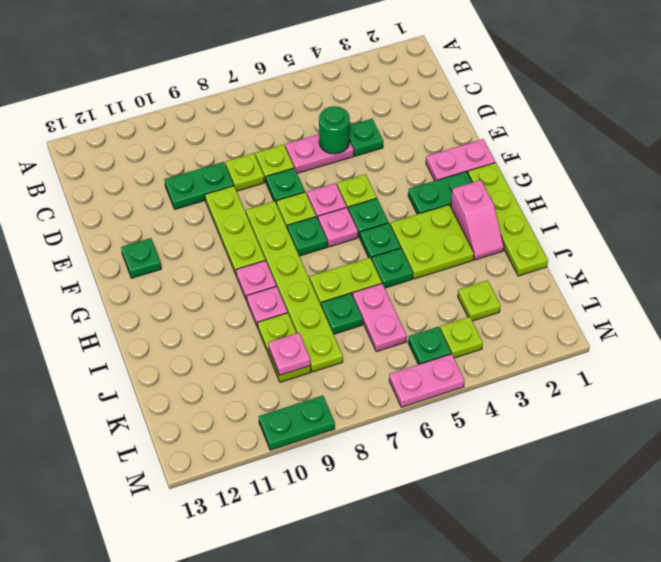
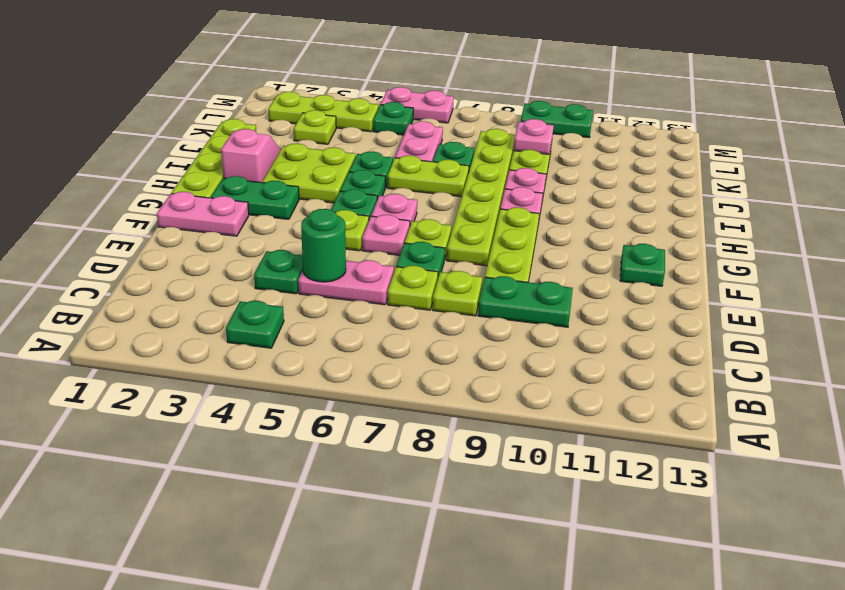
green 1x1 plate [287,217,327,256] -> green 1x1 plate moved to [226,301,284,348]
lime 1x1 plate [440,317,483,358] -> lime 1x3 plate [268,92,379,132]

